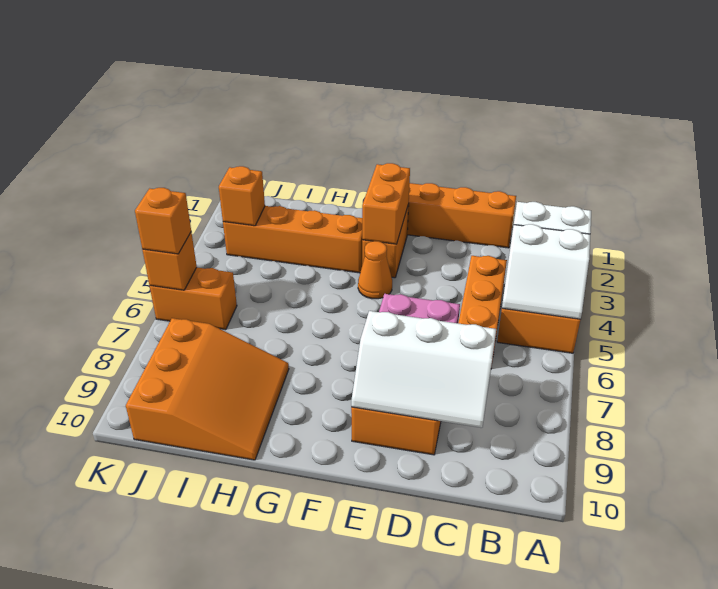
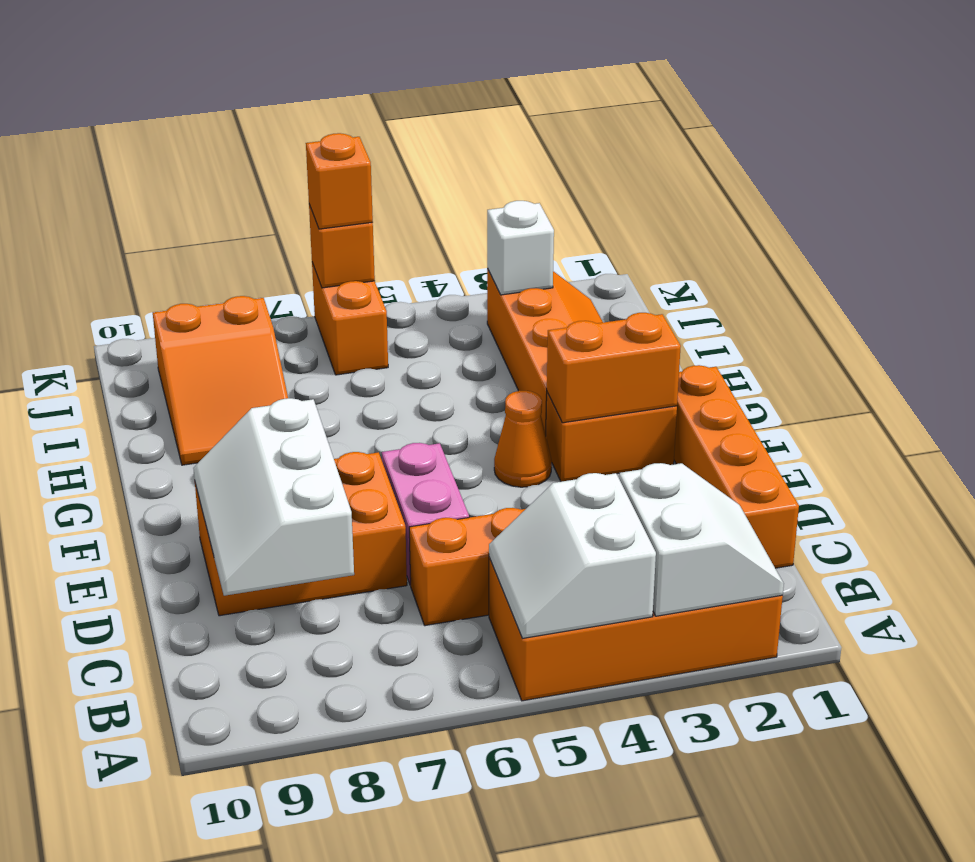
orange 3x3 slope [126,318,289,460] -> orange 2x3 slope [153,296,288,465]
orange 1x1 brick [219,166,265,226] -> white 1x1 brick [487,201,554,295]

